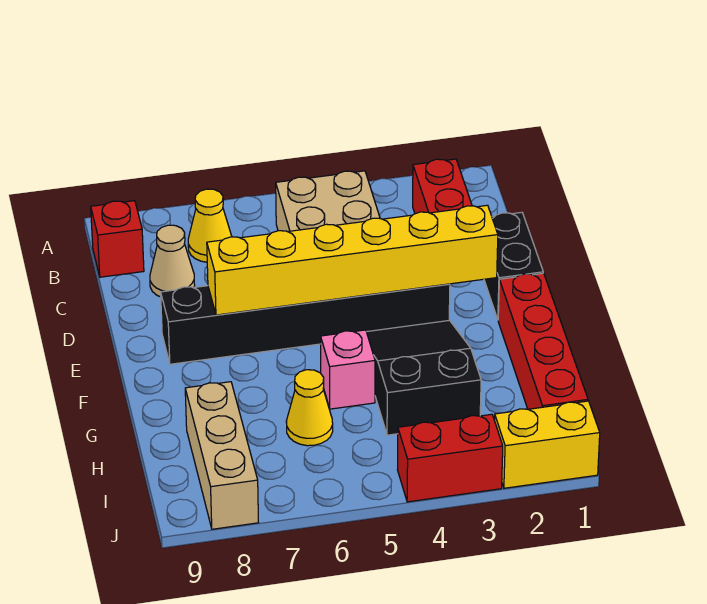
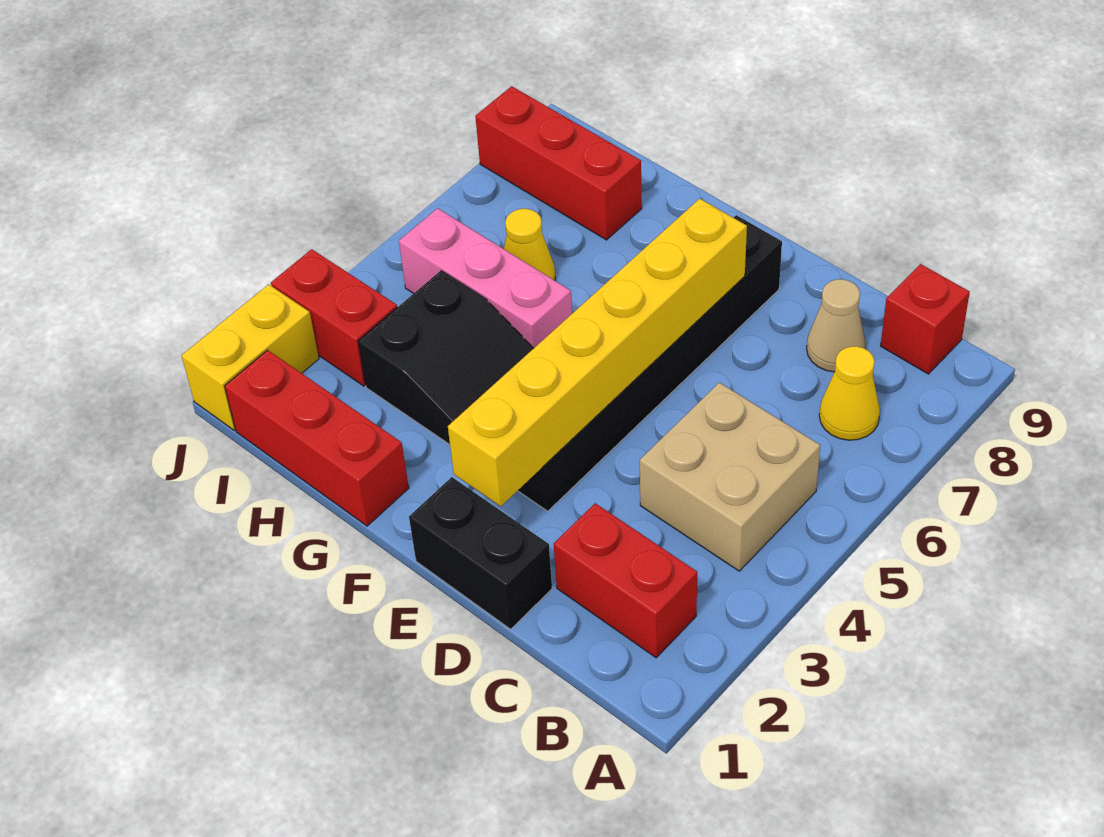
red 1x4 brick [498,273,588,409] -> red 1x3 brick [225,350,409,526]
pink 1x1 brick [321,330,375,409] -> pink 1x3 brick [399,208,572,348]
tan 1x3 brick [185,382,259,529] -> red 1x3 brick [475,86,642,240]
red 1x2 brick [398,414,503,502] -> red 1x2 brick turned to [271,249,397,386]

